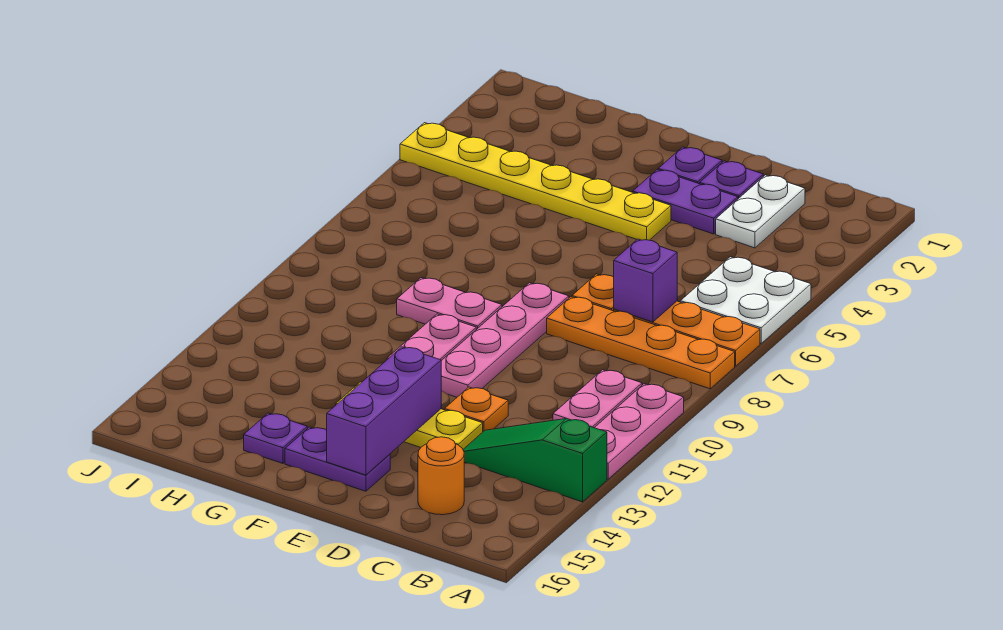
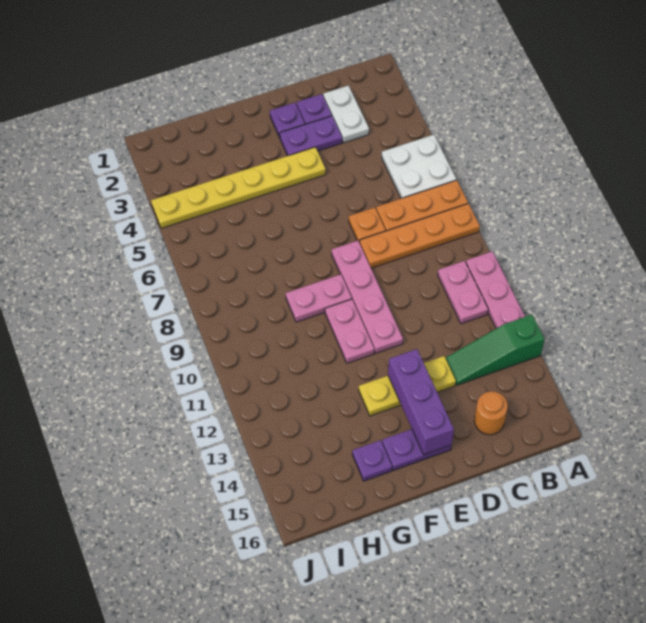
purple 1x1 brick [614,239,677,322] -> none
orange 1x1 plate [444,387,508,431] -> none

